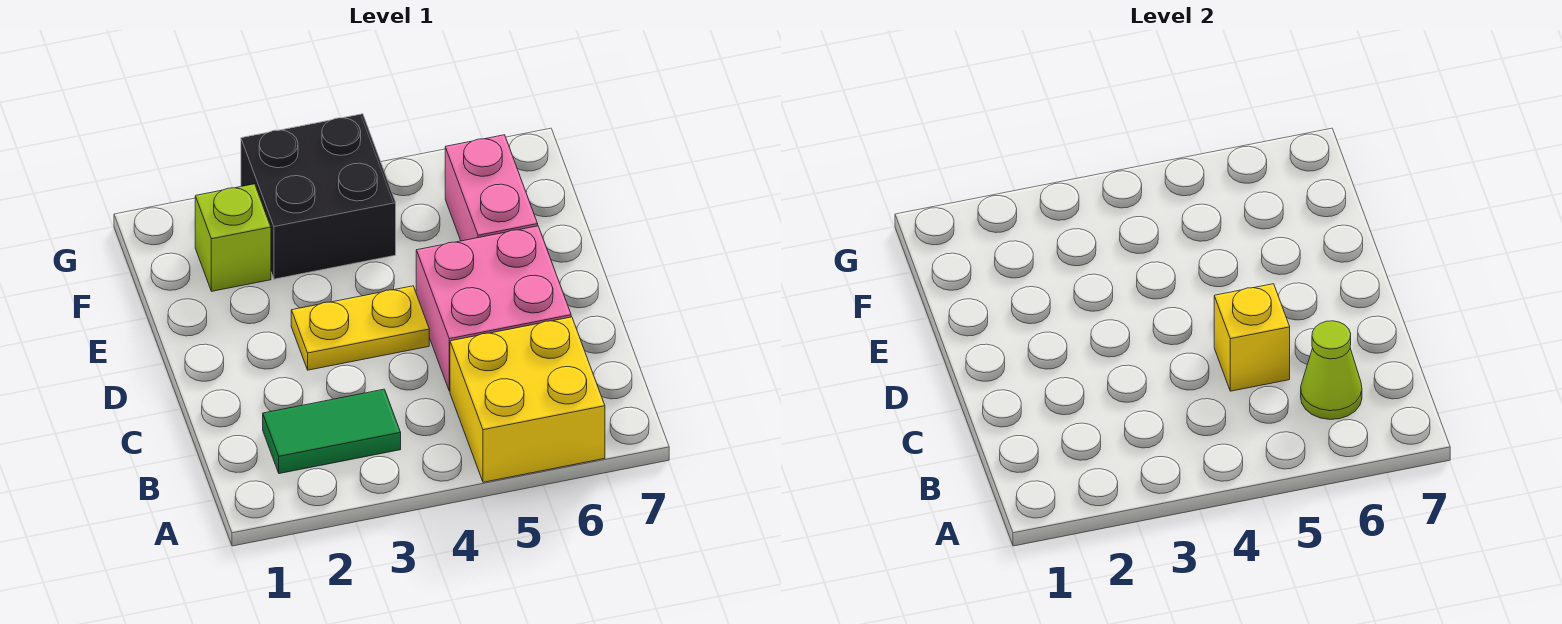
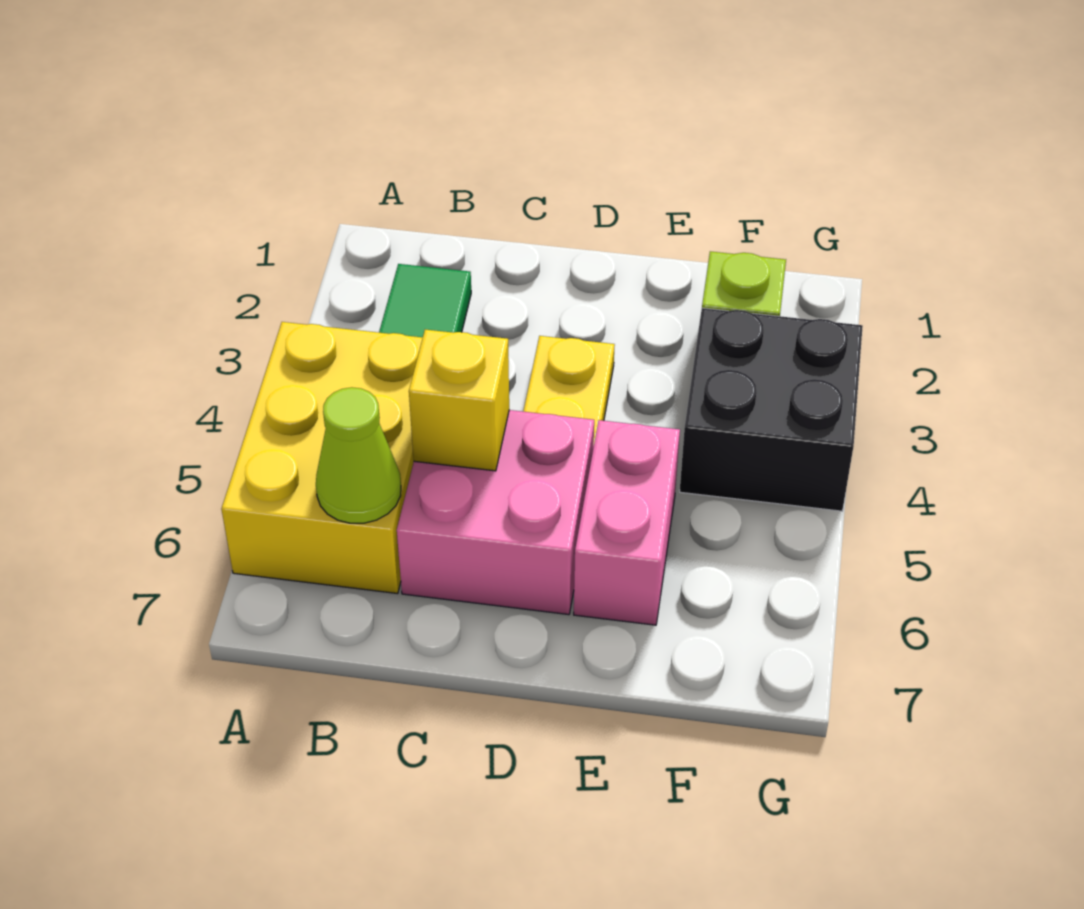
yellow 2x2 brick [450,317,605,482] -> yellow 2x3 brick [221,322,423,594]
pink 1x2 brick [445,135,538,241] -> pink 1x2 brick turned to [574,420,680,625]

